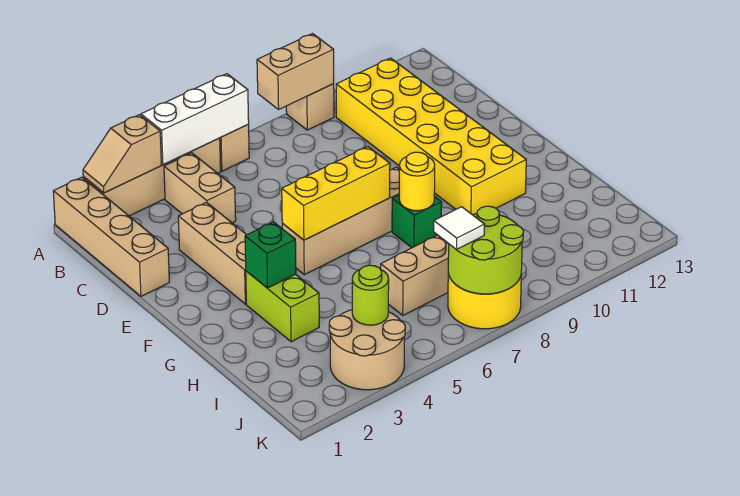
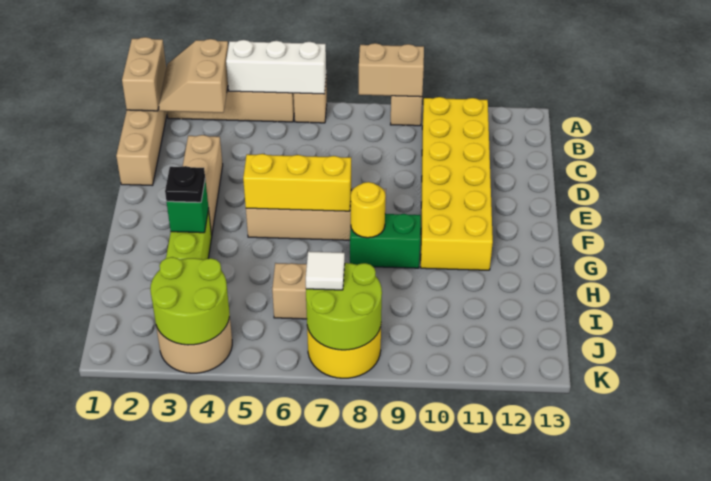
tan 1x2 slope [83,115,161,193] -> tan 2x2 slope [159,39,228,113]
tan 1x2 brick [164,153,236,223] -> tan 1x2 brick moved to [122,37,166,111]
none -> black 1x1 plate [165,166,205,202]
green 1x1 brick [392,195,442,248] -> green 1x2 brick [350,214,421,268]
lime 1x1 round brick [352,265,389,325] -> lime 2x2 round brick [150,257,229,345]

